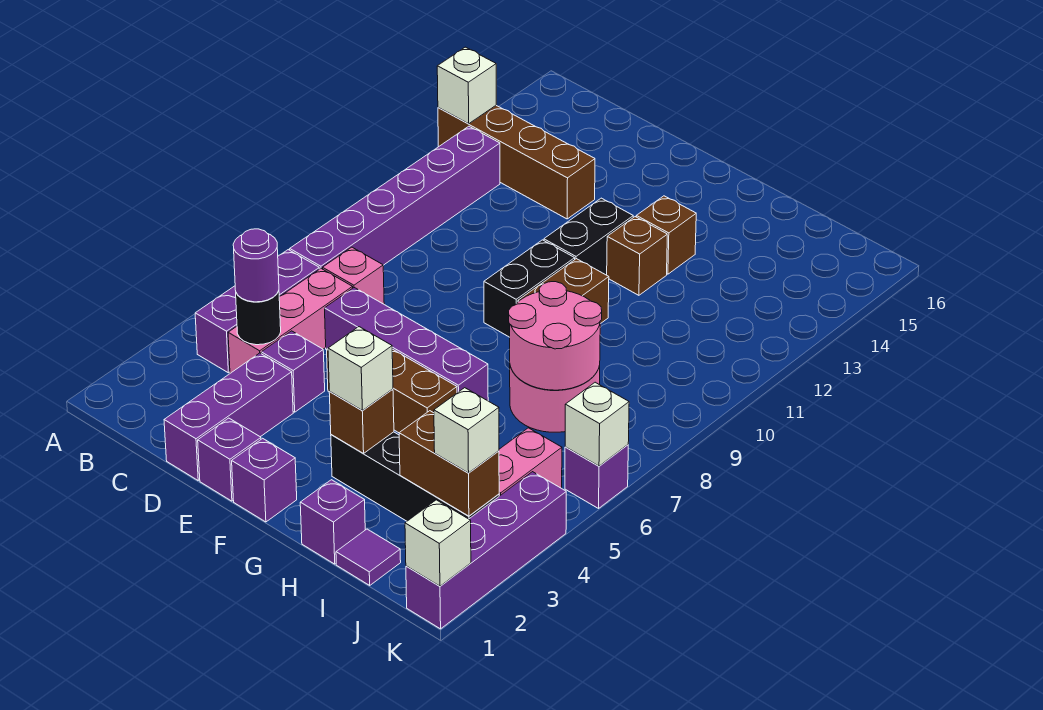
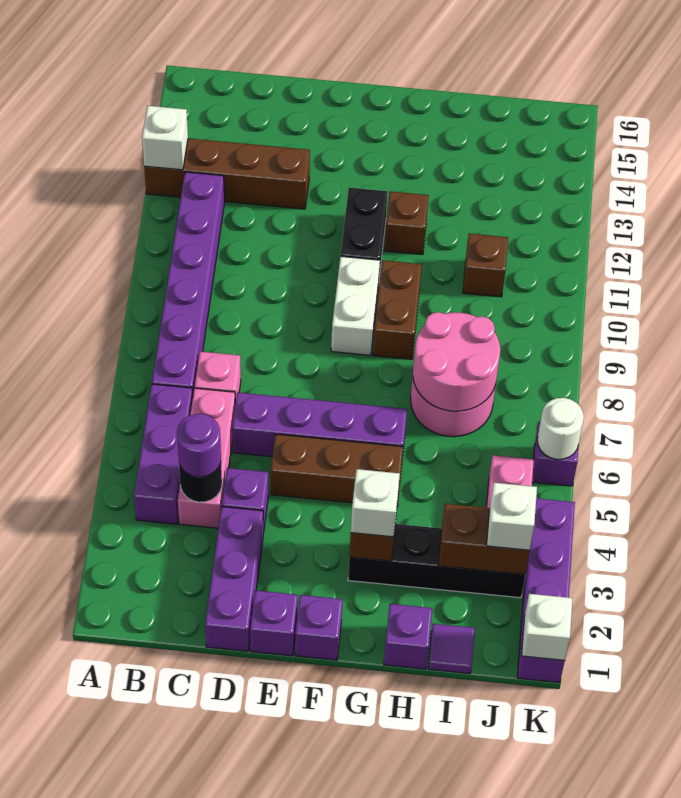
black 1x2 brick [484,240,575,337] -> white 1x2 brick [331,256,380,355]
brown 1x1 brick [636,196,696,274] -> brown 1x1 brick moved to [463,234,508,297]
white 1x1 brick [565,382,629,466] -> white 1x1 round brick [537,398,584,459]

